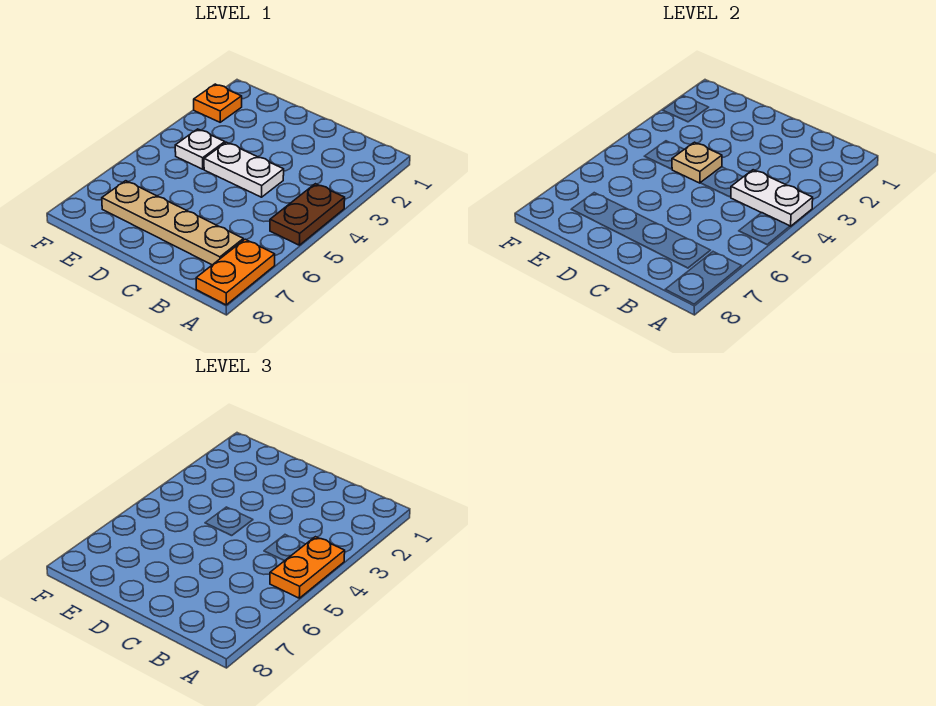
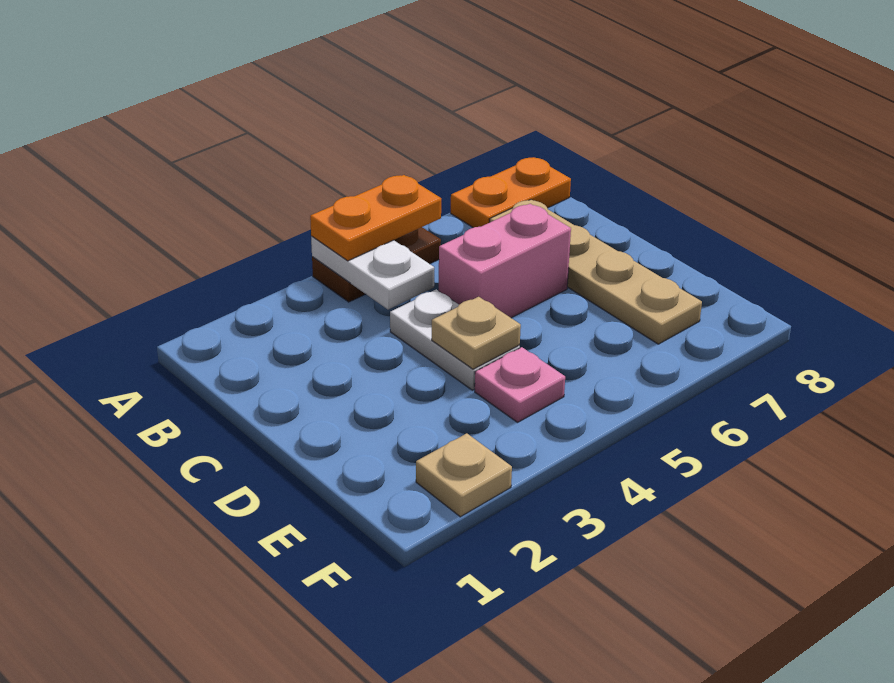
none -> pink 1x2 brick [439,204,571,318]
white 1x1 plate [175,129,225,169] -> pink 1x1 plate [475,347,565,422]
orange 1x1 plate [194,84,242,122] -> tan 1x1 plate [416,433,512,517]

